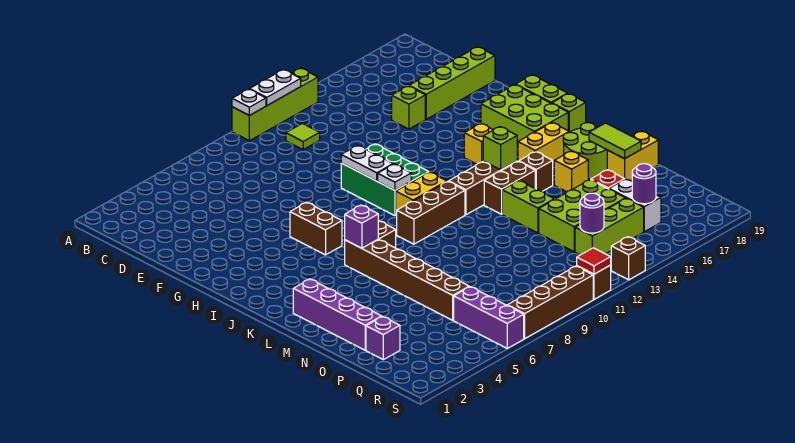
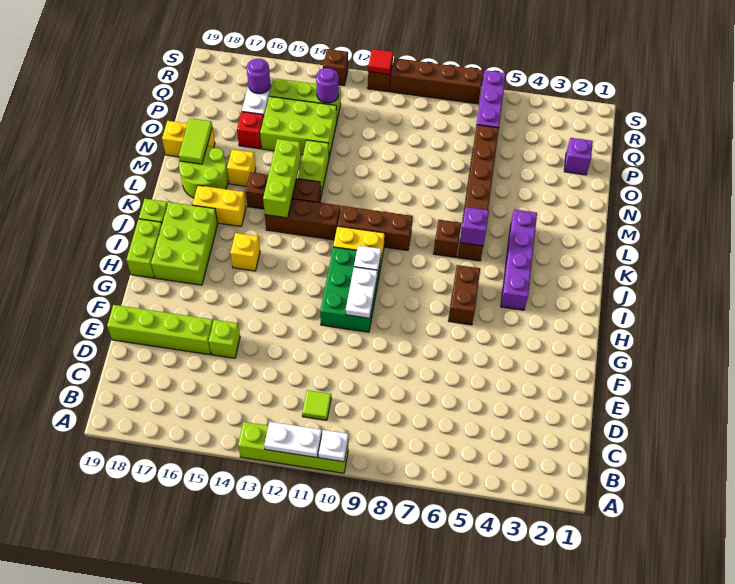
lime 1x1 brick [483,127,517,170] -> lime 1x3 brick [263,139,301,218]
purple 1x4 brick [293,279,382,350] -> purple 1x4 brick moved to [501,209,537,310]

